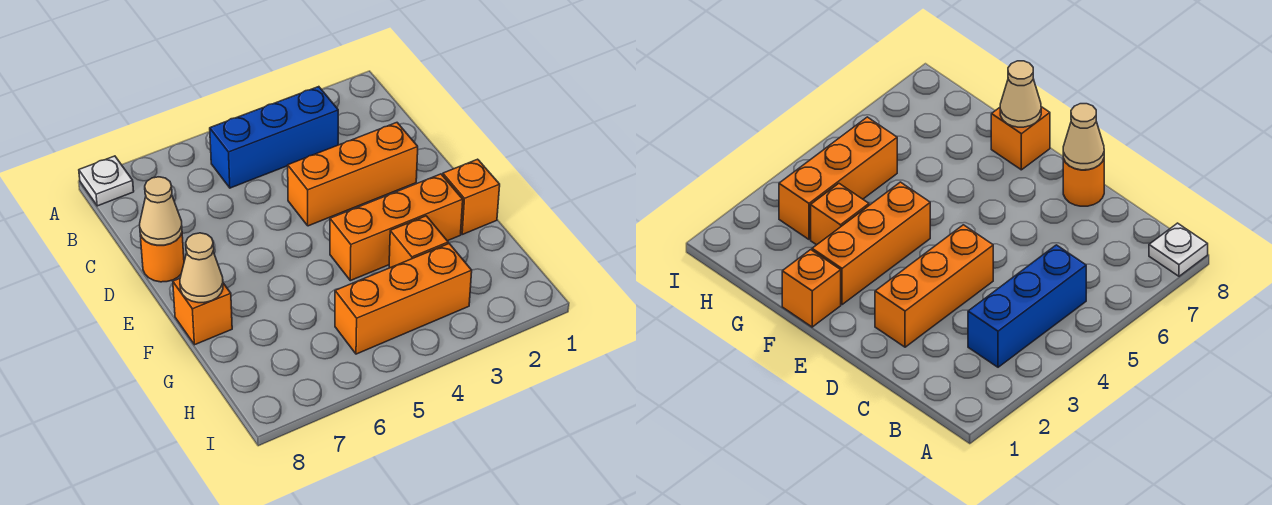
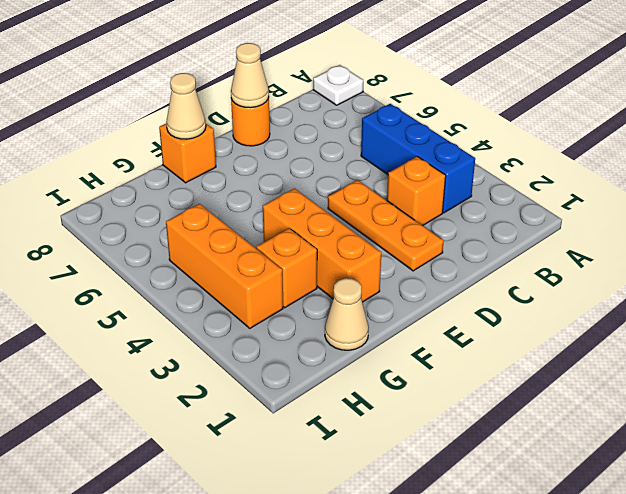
orange 1x3 brick [288,123,418,226] -> orange 1x3 plate [328,180,444,271]
orange 1x1 brick [443,159,500,234] -> orange 1x1 brick moved to [387,157,446,226]
none -> tan 1x1 cone [325,278,369,350]

